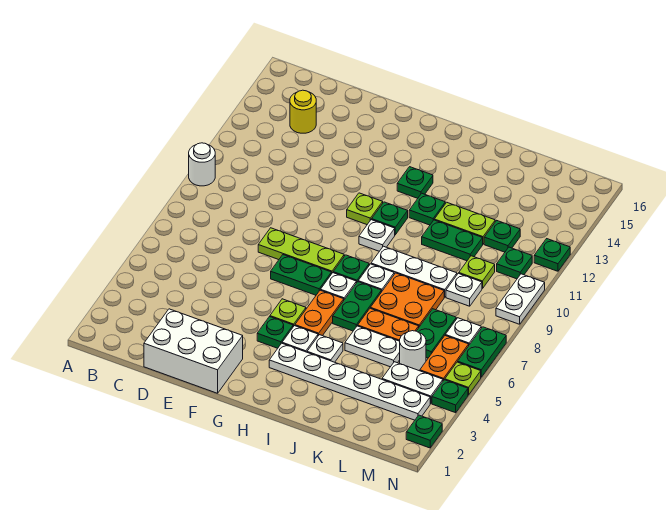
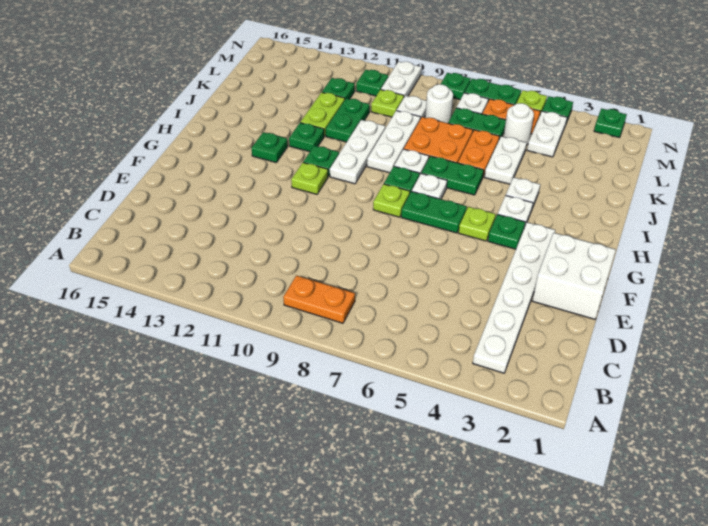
white 1x1 round brick [189,143,215,186] -> white 1x1 round brick moved to [425,84,453,123]
yellow 1x1 round brick [290,90,316,133] -> none
white 2x3 brick [144,309,243,393] -> white 2x2 brick [533,233,616,319]
lime 1x3 plate [258,228,344,274] -> lime 1x1 plate [373,184,410,217]
green 1x2 plate [271,255,331,295] -> green 1x2 plate turned to [401,191,467,233]
white 1x6 plate [269,343,430,420] -> white 1x6 plate moved to [473,222,555,373]
orange 1x2 plate [295,290,344,336] -> orange 1x2 plate moved to [283,276,355,323]
white 1x1 plate [359,220,395,251] -> white 1x3 plate [330,120,385,184]
white 1x2 plate [496,274,545,324] -> white 1x2 plate turned to [381,62,421,97]
green 1x1 plate [534,239,570,271] -> green 1x1 plate moved to [441,73,471,100]

